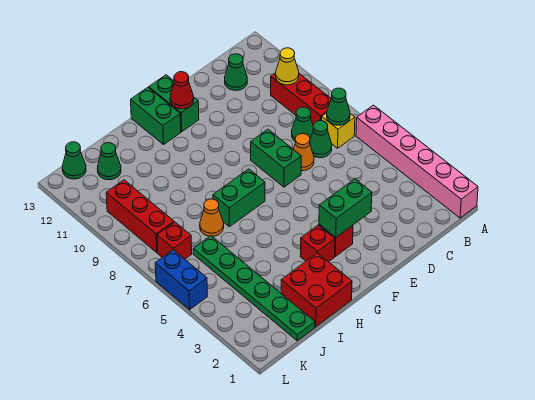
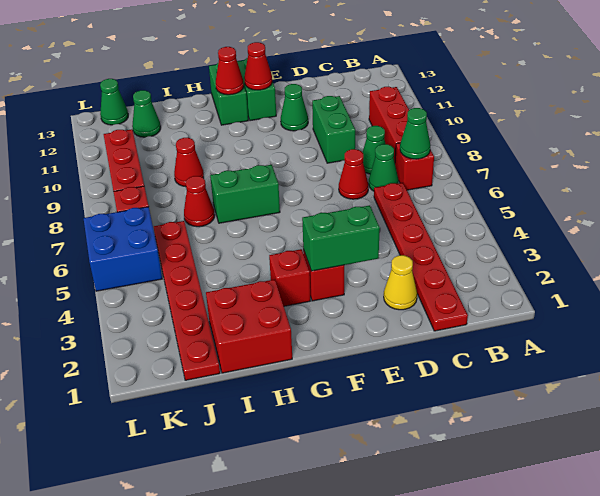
pink 1x6 brick [356,105,478,218] -> none
yellow 1x1 brick [322,113,355,148] -> red 1x1 brick [395,143,434,190]
yellow 1x1 cone [276,48,299,85] -> yellow 1x1 cone moved to [384,255,417,310]
none -> red 1x6 plate [374,183,468,331]
green 1x1 cone [225,54,247,90] -> green 1x1 cone moved to [281,84,308,131]
orange 1x1 cone [293,134,314,171] -> red 1x1 cone [339,149,368,199]
green 1x2 brick [251,129,301,187] -> green 1x2 brick moved to [312,96,355,163]
none -> red 1x1 cone [216,47,244,95]
orange 1x1 cone [200,199,224,236] -> red 1x1 cone [184,176,215,227]
none -> red 1x1 cone [174,138,204,187]
green 1x6 plate [193,236,315,341] -> red 1x6 plate [154,221,220,380]
blue 1x2 brick [155,250,207,310] -> blue 2x2 brick [84,207,162,291]

